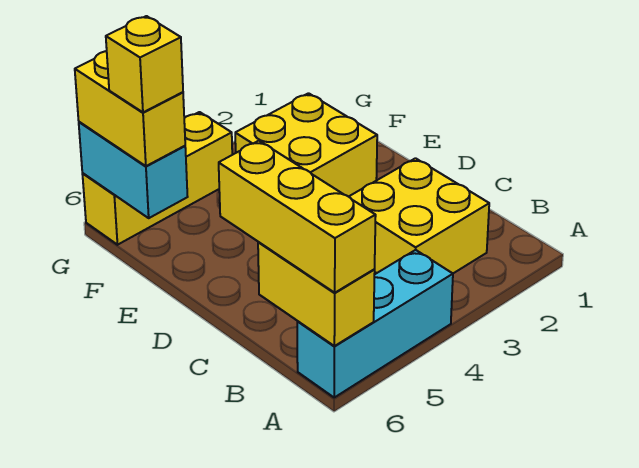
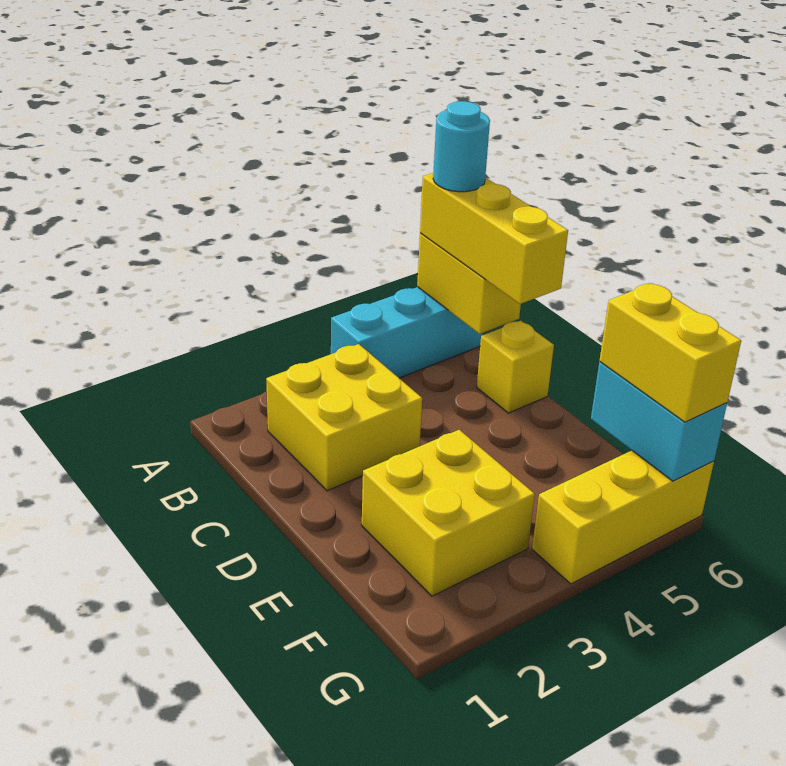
none -> cyan 1x1 round brick [433,101,490,192]
yellow 1x1 brick [106,16,183,112] -> yellow 1x1 brick moved to [477,321,554,413]

